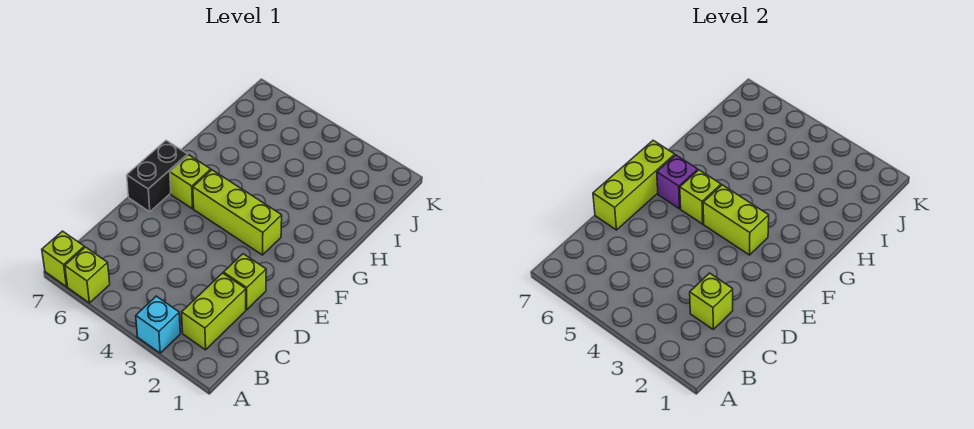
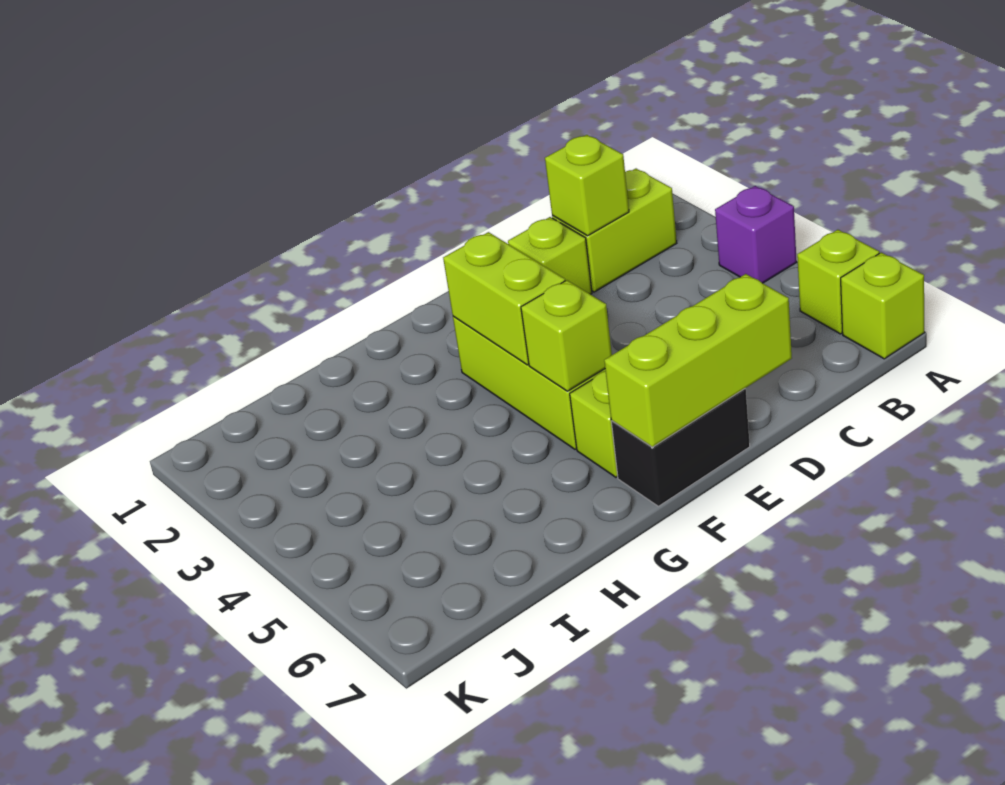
cyan 1x1 brick [136,296,180,353] -> none
purple 1x1 brick [657,155,698,209] -> purple 1x1 brick moved to [715,186,797,283]

